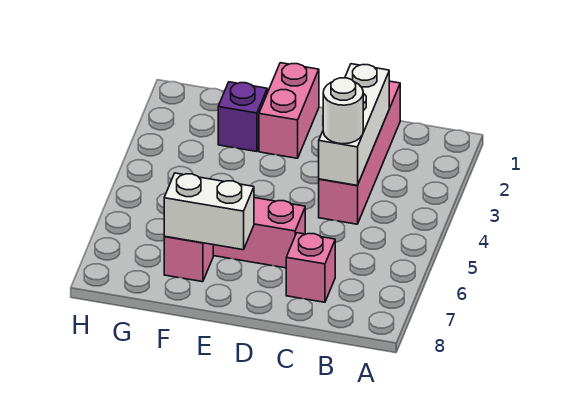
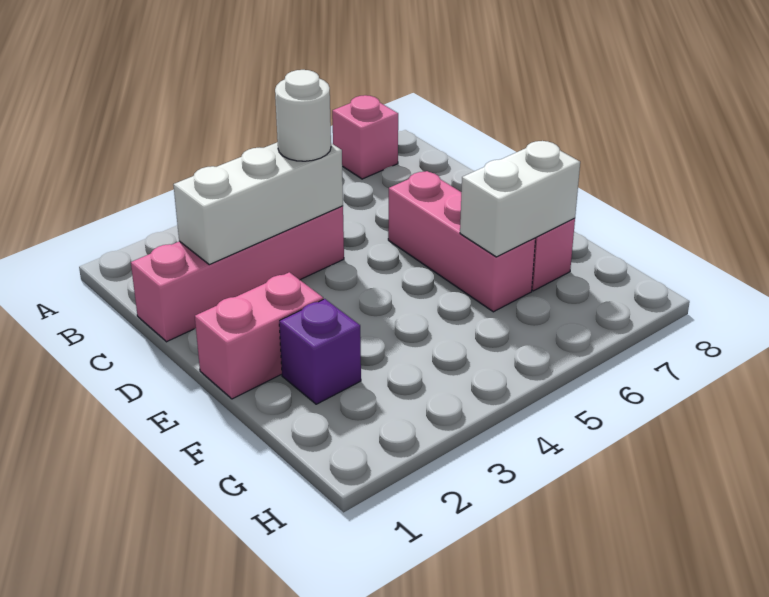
pink 1x1 brick [286,233,335,302] -> pink 1x1 brick moved to [332,95,398,179]
white 1x2 brick [164,173,254,250] -> white 1x2 brick turned to [460,141,580,257]

